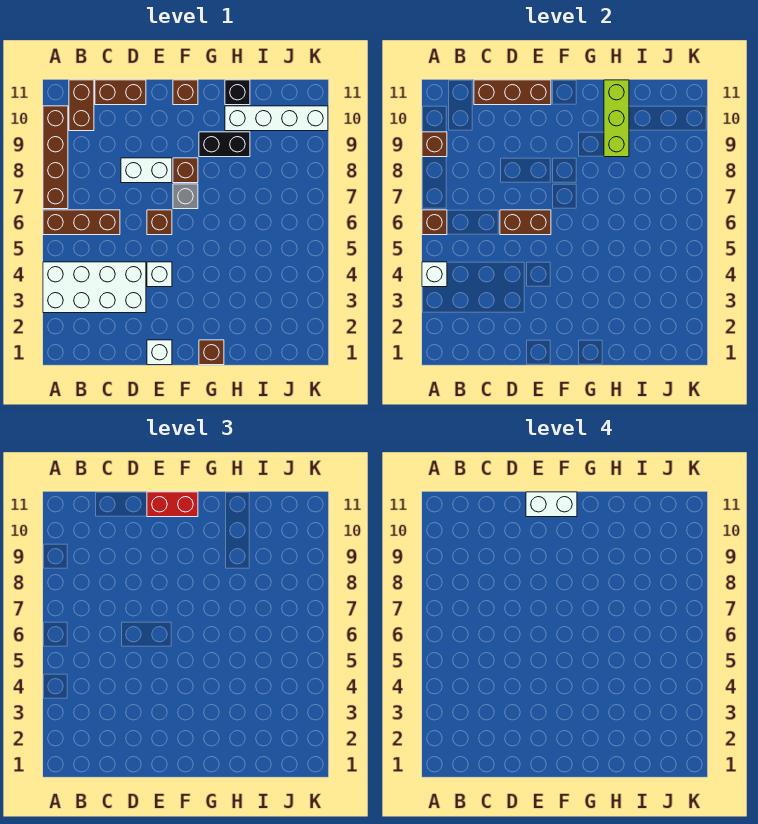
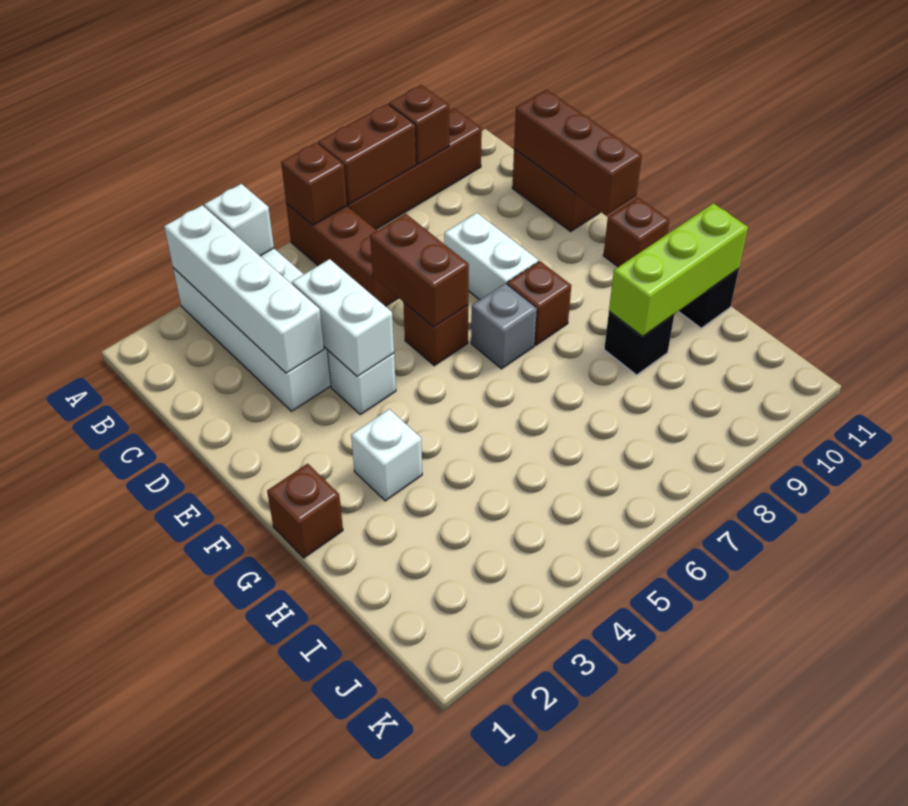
brown 1x2 brick [69,80,94,131] -> brown 1x2 brick moved to [318,104,416,205]
white 1x1 brick [147,340,172,365] -> white 1x1 brick moved to [351,409,422,501]
red 1x2 brick [147,492,198,517] -> none
white 1x2 brick [526,492,577,517] -> white 1x2 brick moved to [292,259,394,376]
black 1x2 brick [199,132,250,157] -> black 1x1 brick [604,311,674,375]
white 1x4 brick [225,106,328,131] -> white 1x4 brick moved to [164,205,324,373]

